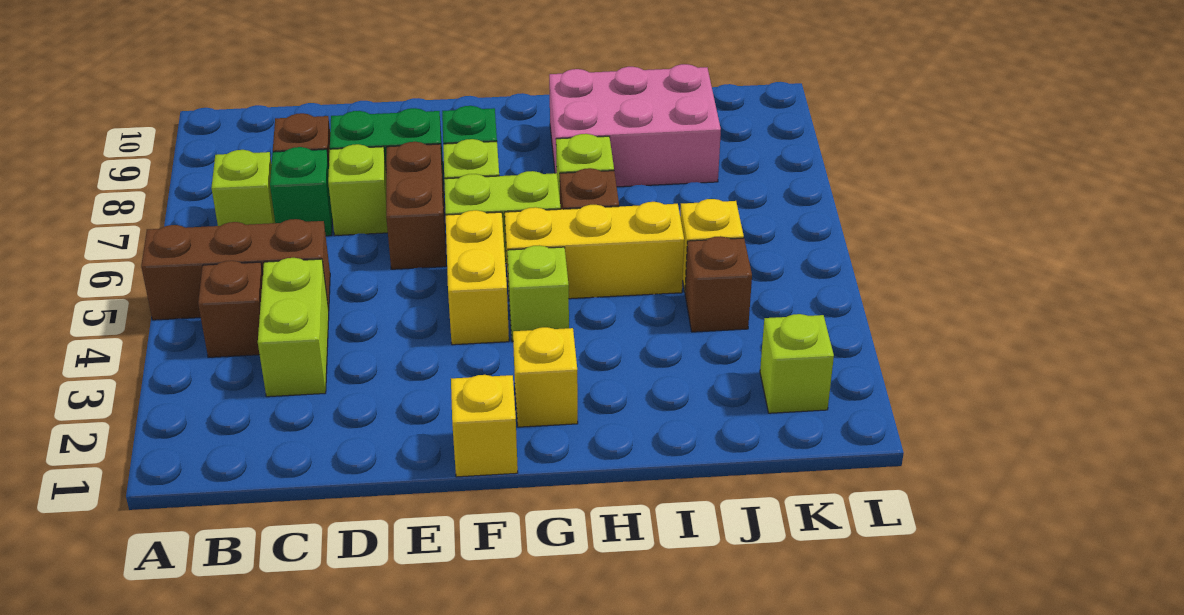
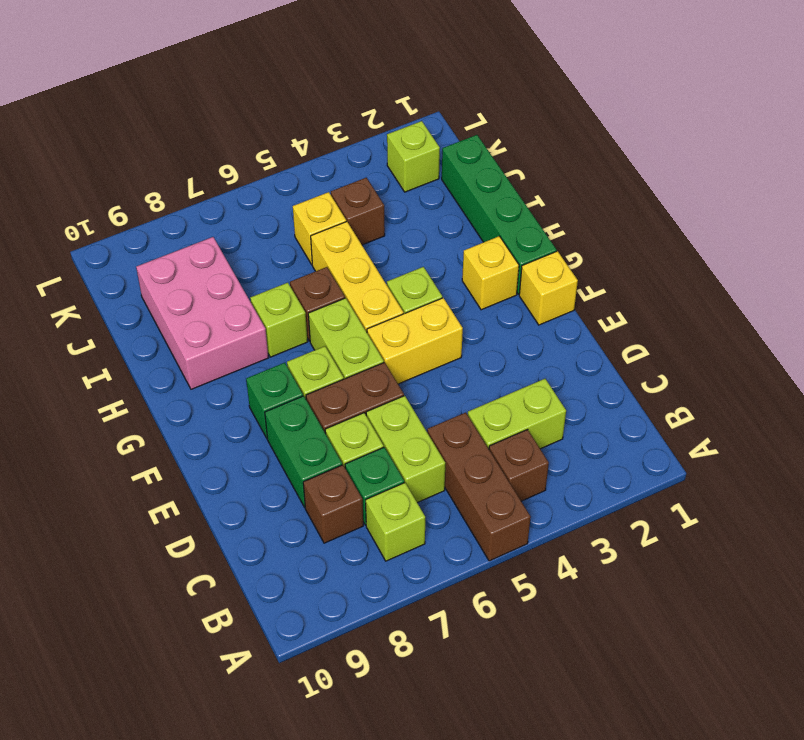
none -> lime 1x2 brick [366,396,445,503]
none -> green 1x4 brick [442,135,557,294]

